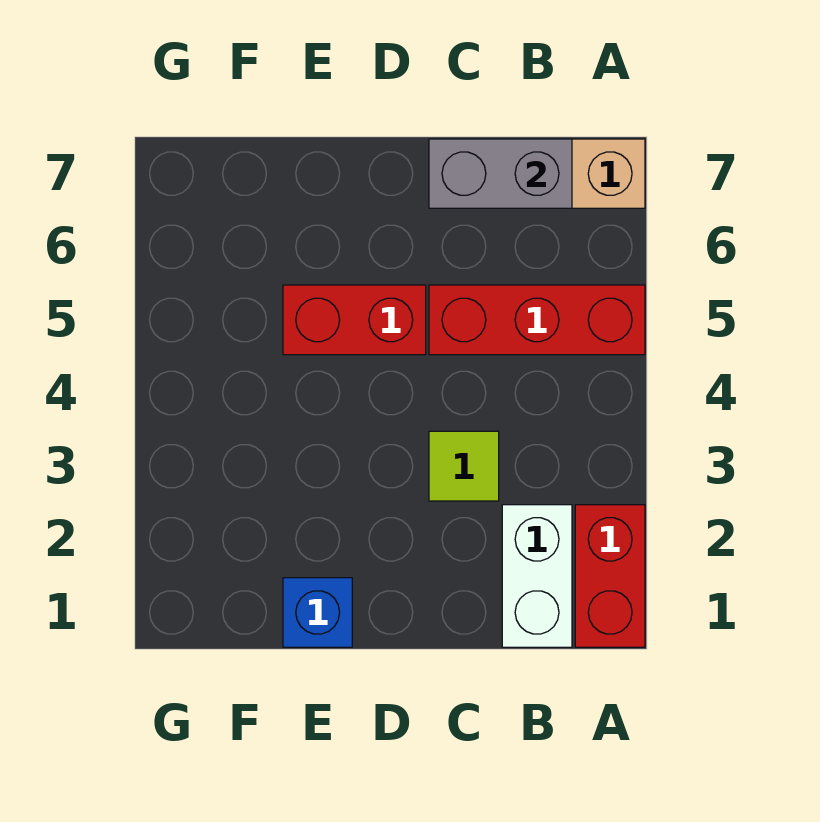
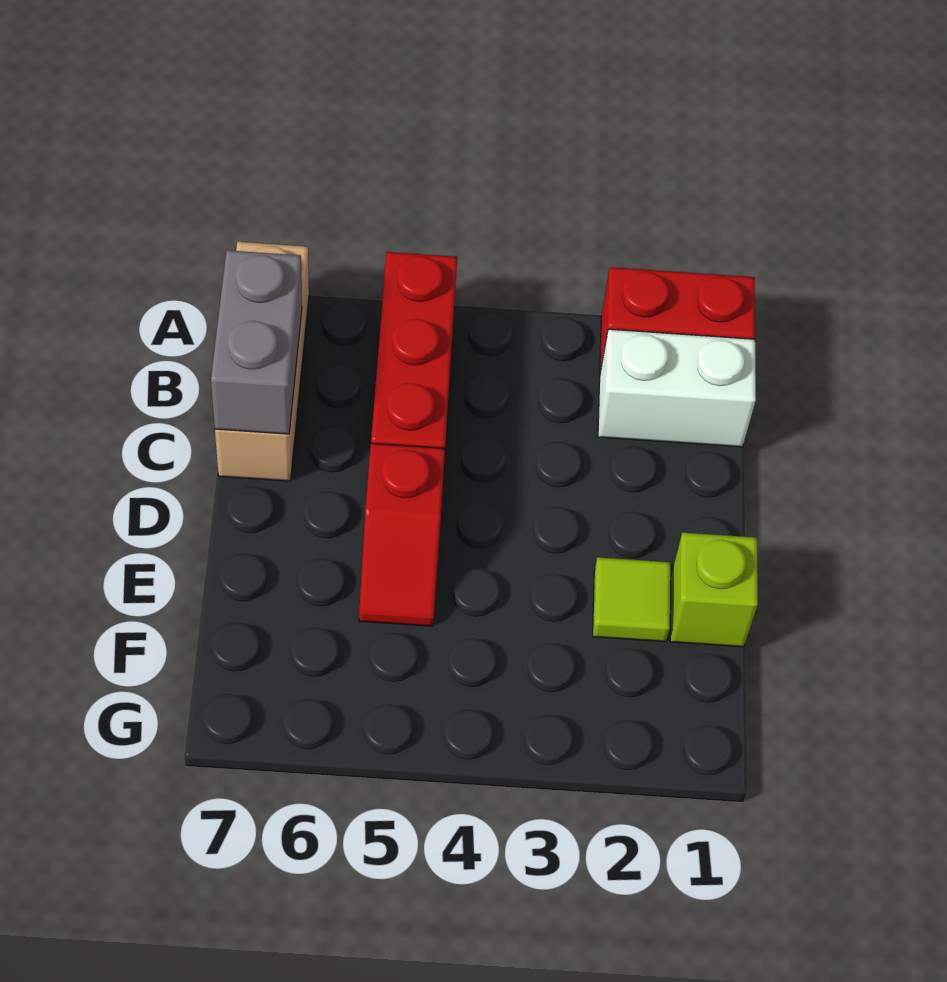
lime 1x1 tile [429,431,499,501] -> lime 1x1 tile moved to [593,557,671,642]
red 1x2 brick [283,285,426,355] -> red 1x2 slope [359,443,445,626]
blue 1x1 brick [283,578,352,647] -> lime 1x1 brick [670,533,758,647]

